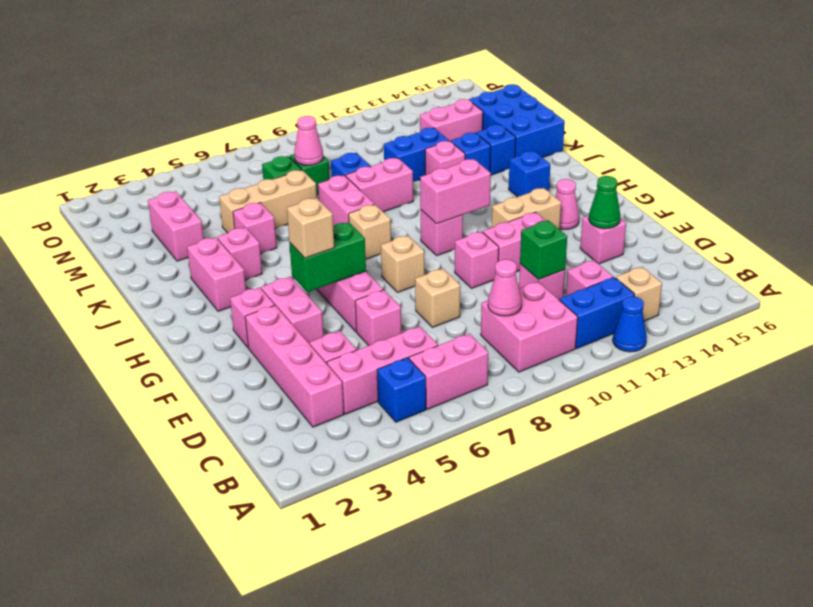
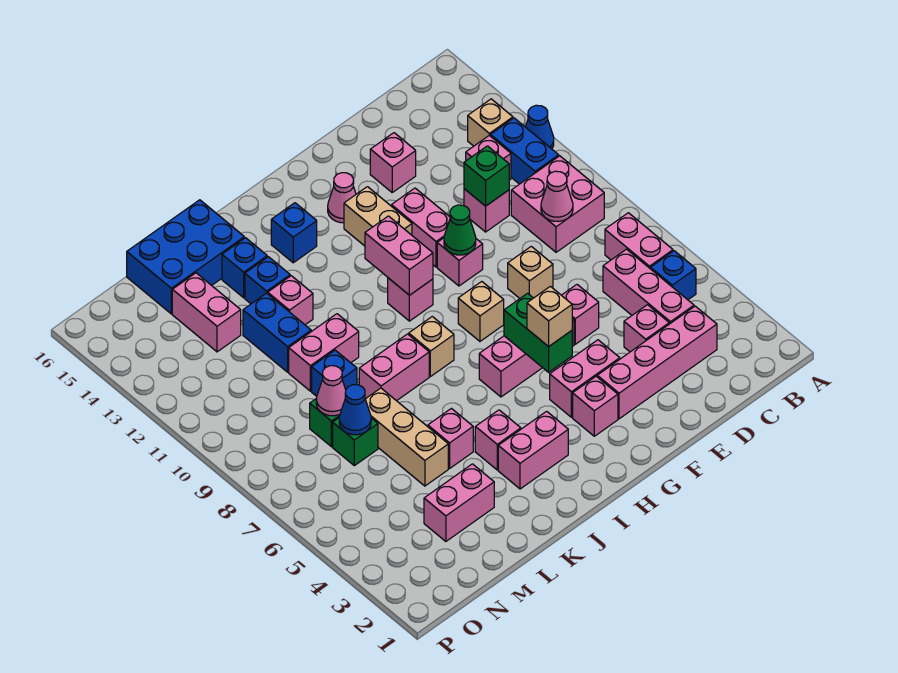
green 1x1 cone [589,176,620,229] -> green 1x1 cone moved to [444,205,476,255]
pink 1x2 brick [346,158,413,212] -> pink 1x2 brick turned to [289,314,359,391]
none -> blue 1x1 cone [339,385,371,435]

